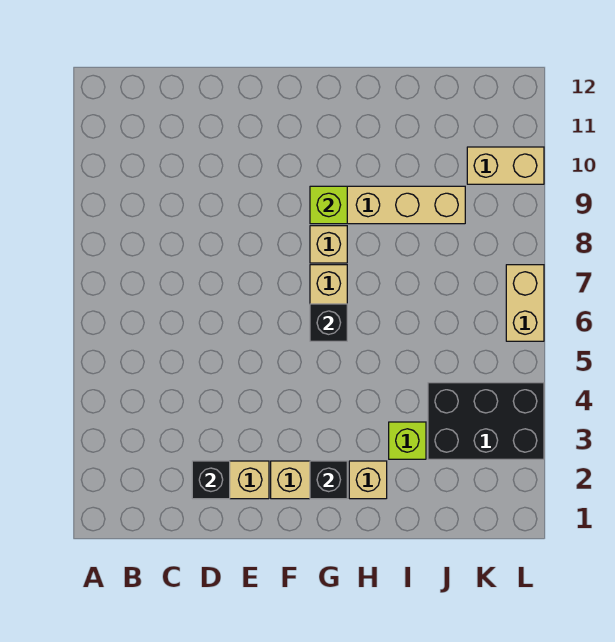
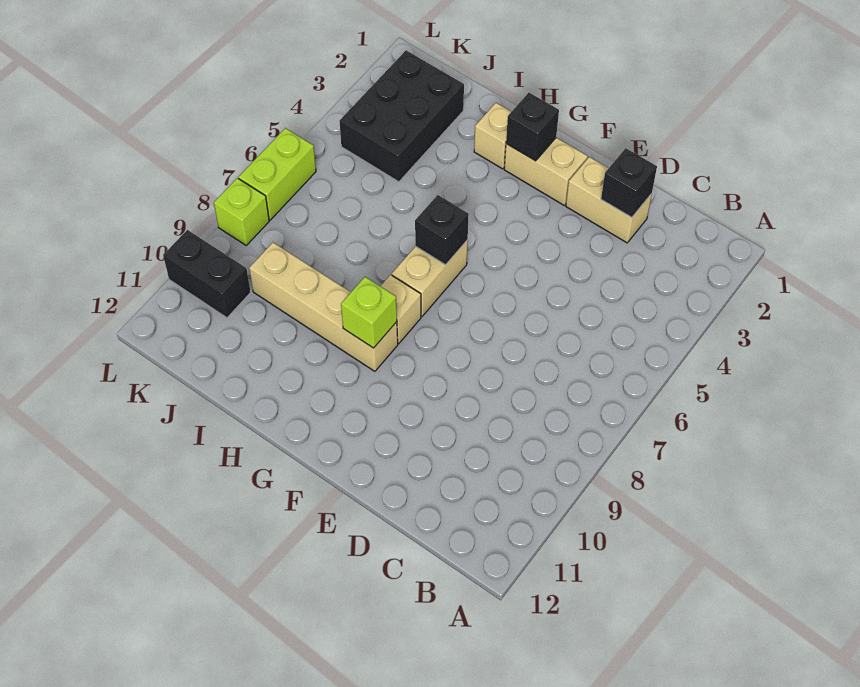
lime 1x1 brick [389,422,426,459] -> lime 1x1 brick moved to [214,178,269,245]
black 2x3 brick [428,383,544,459] -> black 2x3 brick turned to [340,50,464,182]
tan 1x2 brick [467,147,544,184] -> black 1x2 brick [163,230,251,318]
tan 1x2 brick [506,265,544,341] -> lime 1x2 brick [239,128,316,220]

